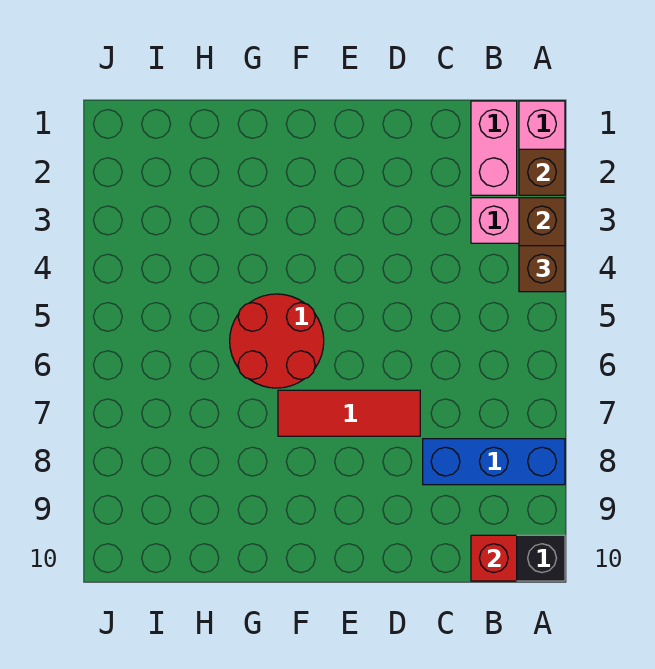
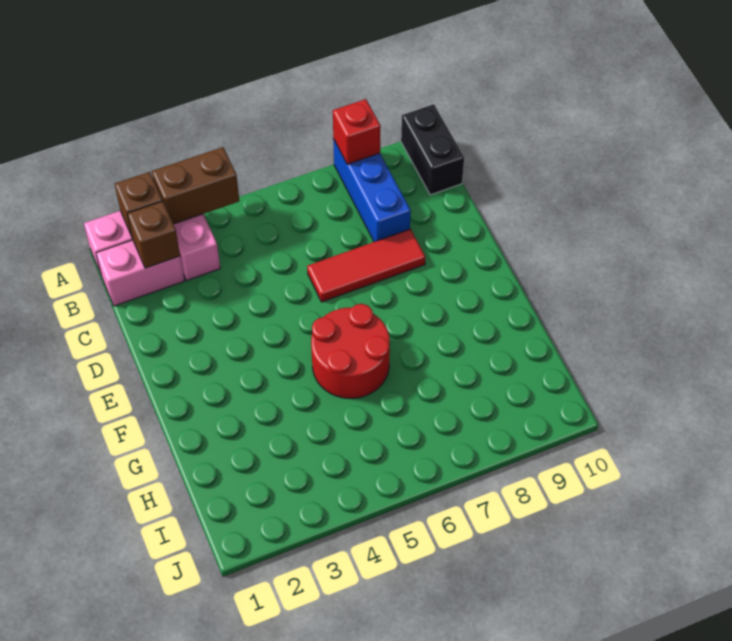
brown 1x1 brick [519,246,565,292] -> brown 1x1 brick moved to [127,201,180,268]
red 1x1 brick [471,535,517,581] -> red 1x1 brick moved to [333,99,381,164]
red 1x3 tile [278,390,420,436] -> red 1x3 tile turned to [307,229,425,302]

